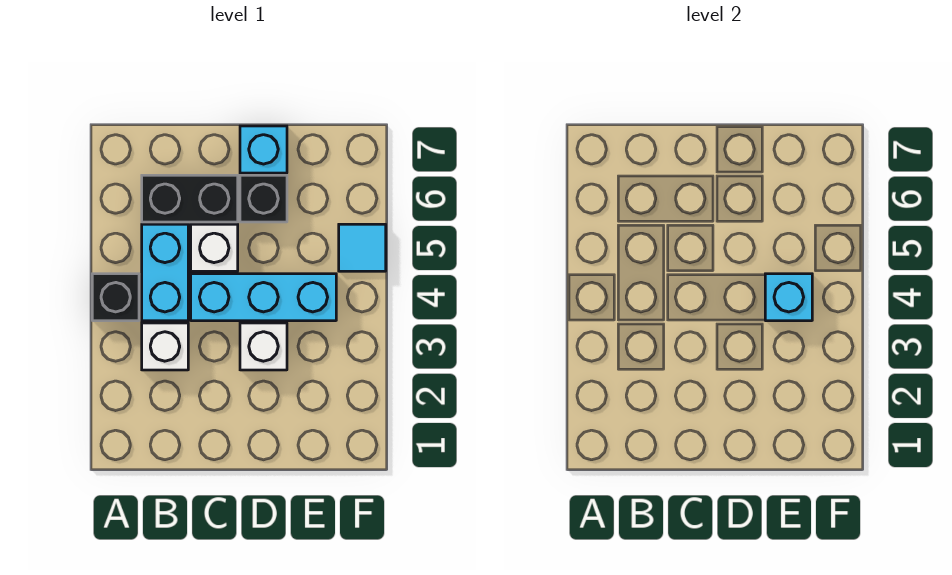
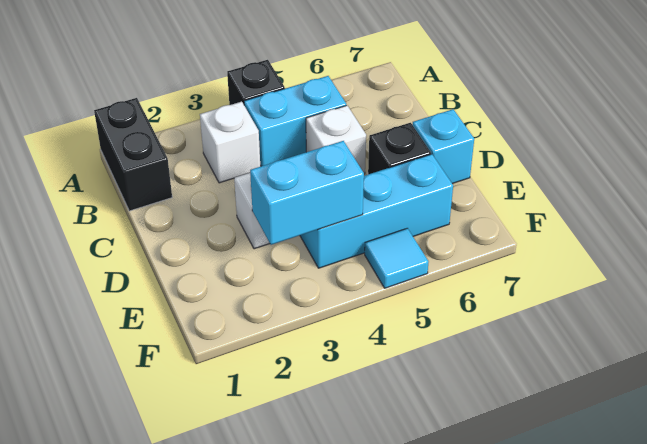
black 1x2 brick [142,175,238,222] -> black 1x2 brick moved to [94,98,172,211]
cyan 1x3 brick [191,274,336,321] -> cyan 1x3 brick turned to [300,154,453,268]
cyan 1x1 brick [765,274,812,321] -> cyan 1x2 brick [250,141,364,245]

